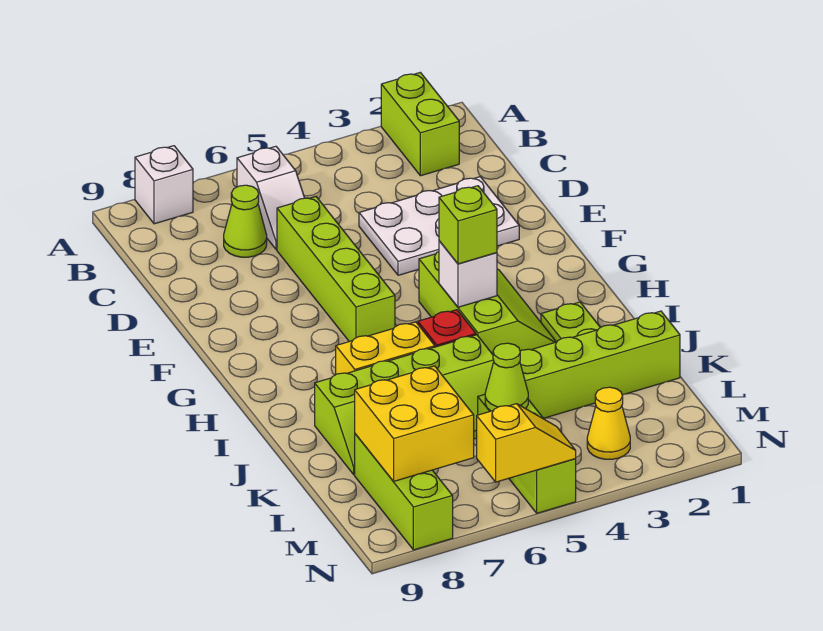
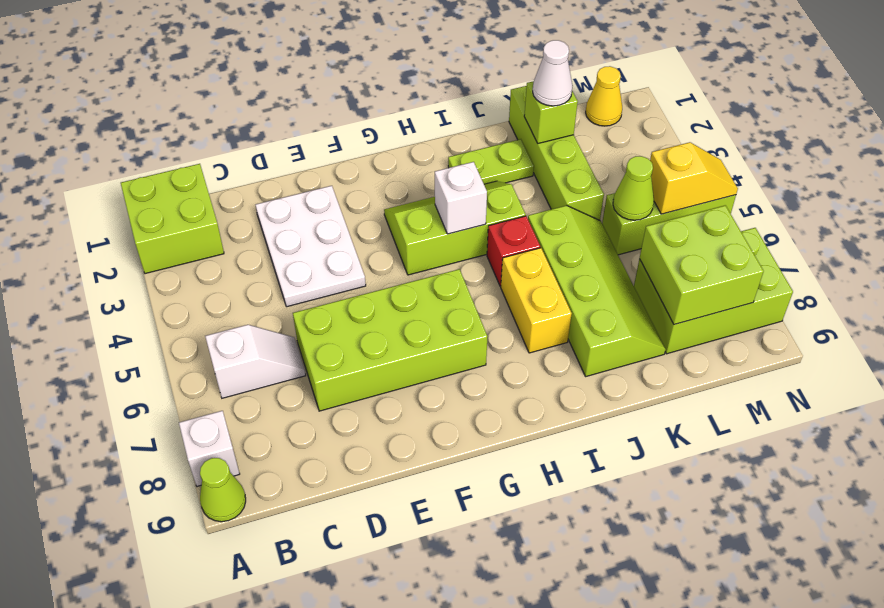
lime 1x2 brick [381,72,459,176] -> lime 2x2 brick [121,164,224,274]
lime 1x1 cone [224,185,267,257] -> lime 1x1 cone moved to [200,458,246,522]
lime 1x4 brick [277,197,395,342] -> lime 2x4 brick [293,269,487,411]
lime 1x1 brick [439,186,497,264] -> lime 1x1 brick moved to [524,81,578,143]
none -> white 1x1 cone [533,40,573,106]
yellow 2x2 brick [355,366,474,481] -> lime 2x2 brick [640,205,764,325]
lime 1x3 brick [355,434,453,550] -> lime 2x3 brick [634,228,793,354]
yellow 1x1 cone [587,387,630,459] -> yellow 1x1 cone moved to [586,66,622,126]
yellow 1x2 slope [477,404,576,482] -> yellow 1x2 slope turned to [650,142,738,214]

